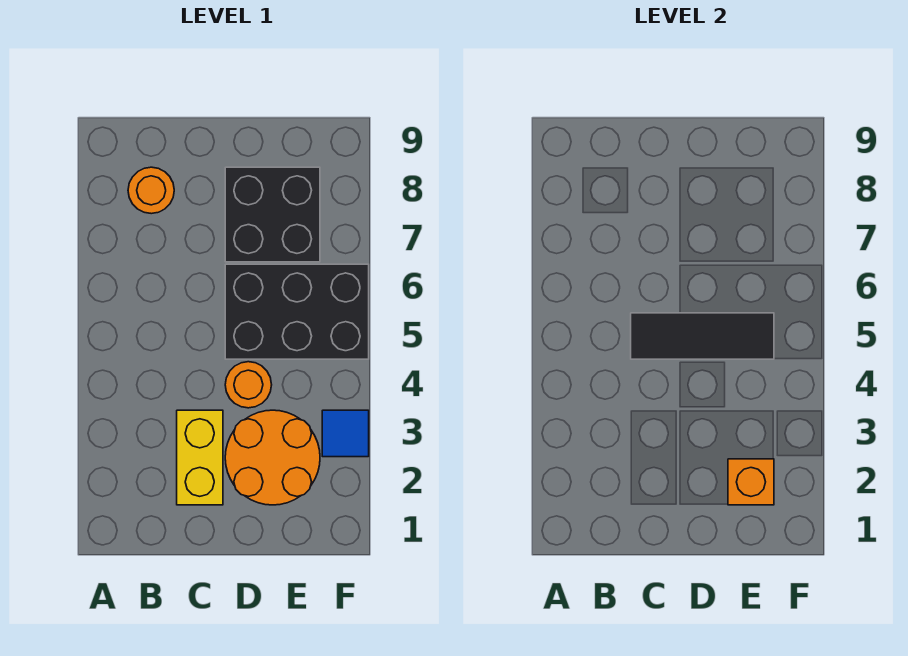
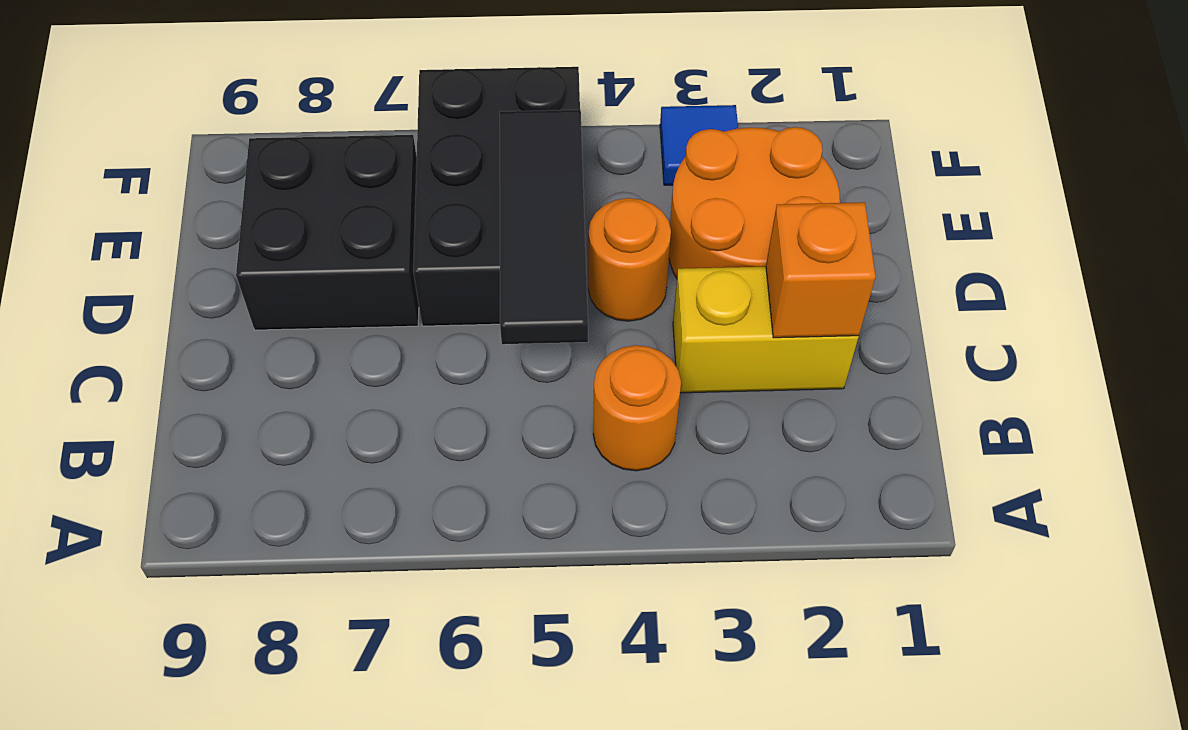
orange 1x1 round brick [128,167,174,214] -> orange 1x1 round brick moved to [593,345,681,471]
orange 1x1 brick [728,459,774,505] -> orange 1x1 brick moved to [766,202,876,338]

